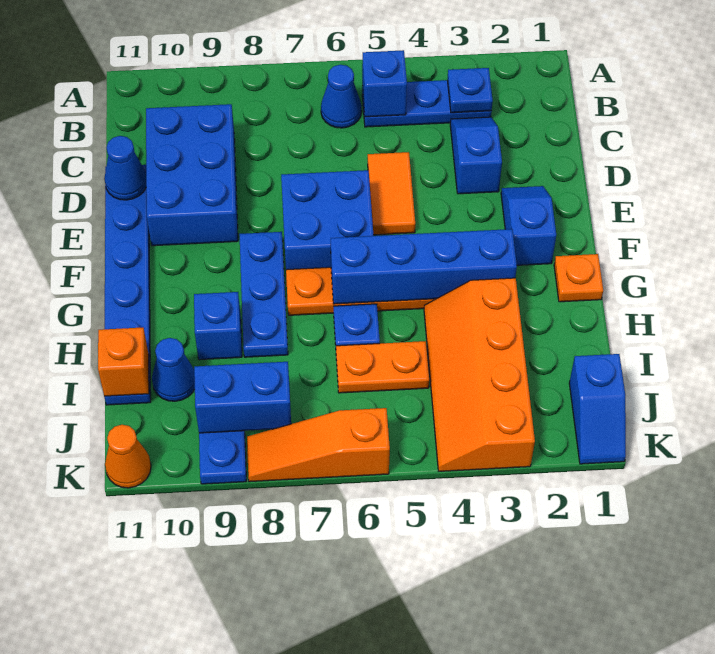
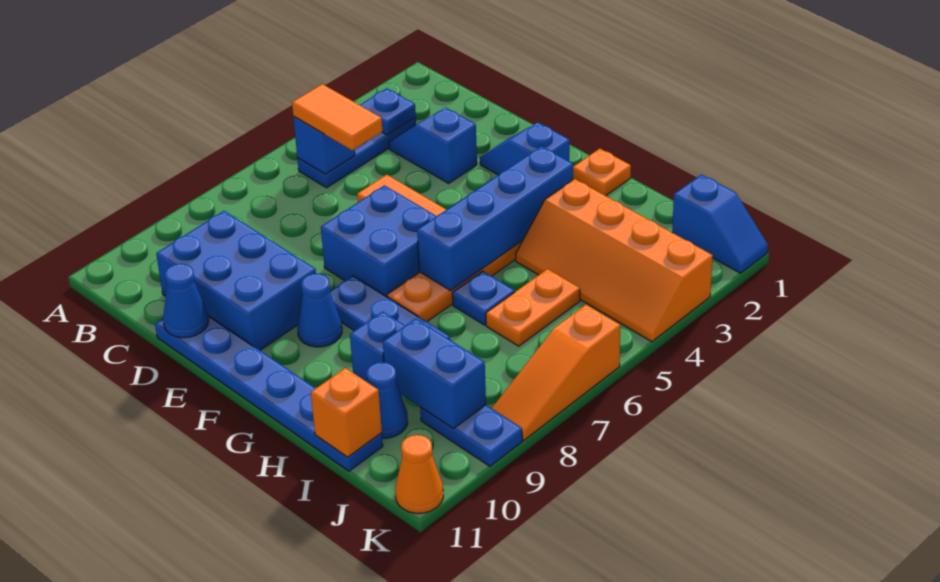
none -> orange 1x2 tile [292,84,382,150]
blue 1x1 cone [321,65,362,128] -> blue 1x1 cone moved to [297,274,342,347]
blue 1x2 brick [194,362,291,433] -> blue 1x2 brick turned to [383,319,486,429]

